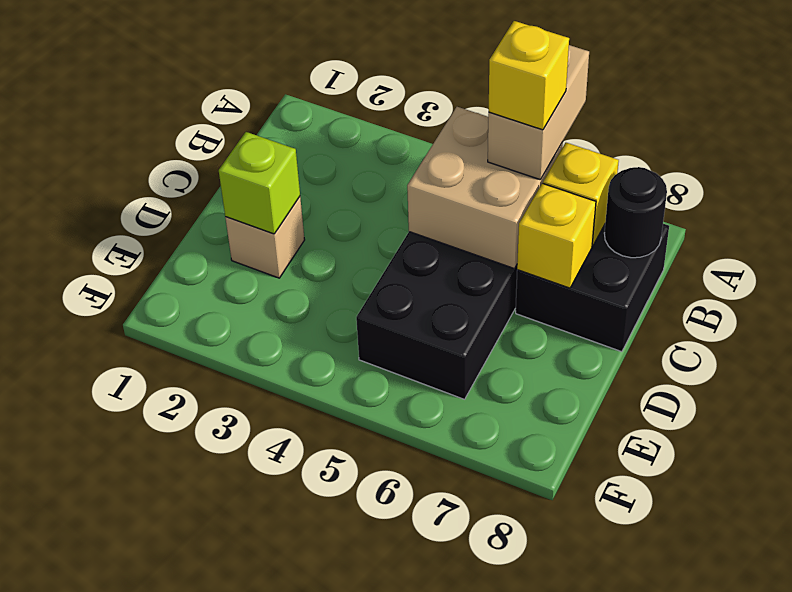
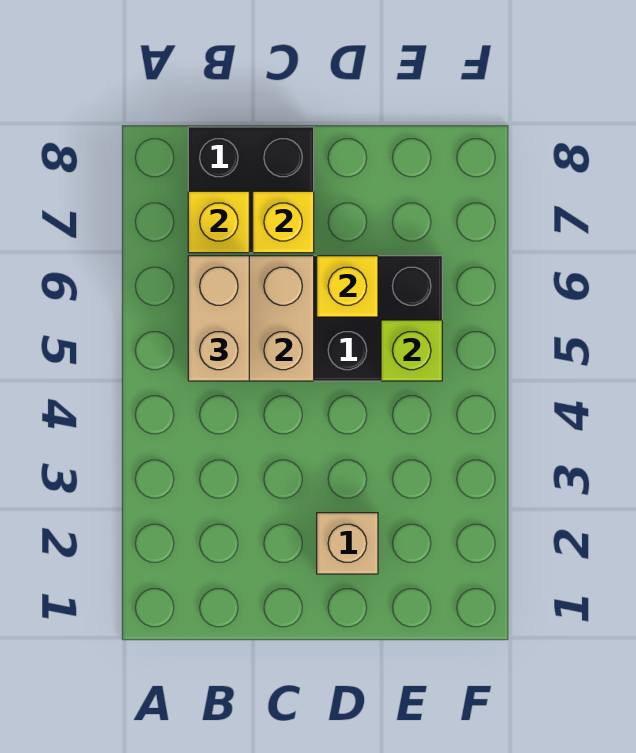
tan 1x2 brick [488,45,589,180] -> tan 1x2 brick turned to [188,256,249,381]
yellow 1x1 brick [489,21,569,130] -> yellow 1x1 brick moved to [317,256,378,317]
black 1x1 round brick [604,167,667,258] -> none
lime 1x1 brick [219,132,300,234] -> lime 1x1 brick moved to [381,320,442,381]

